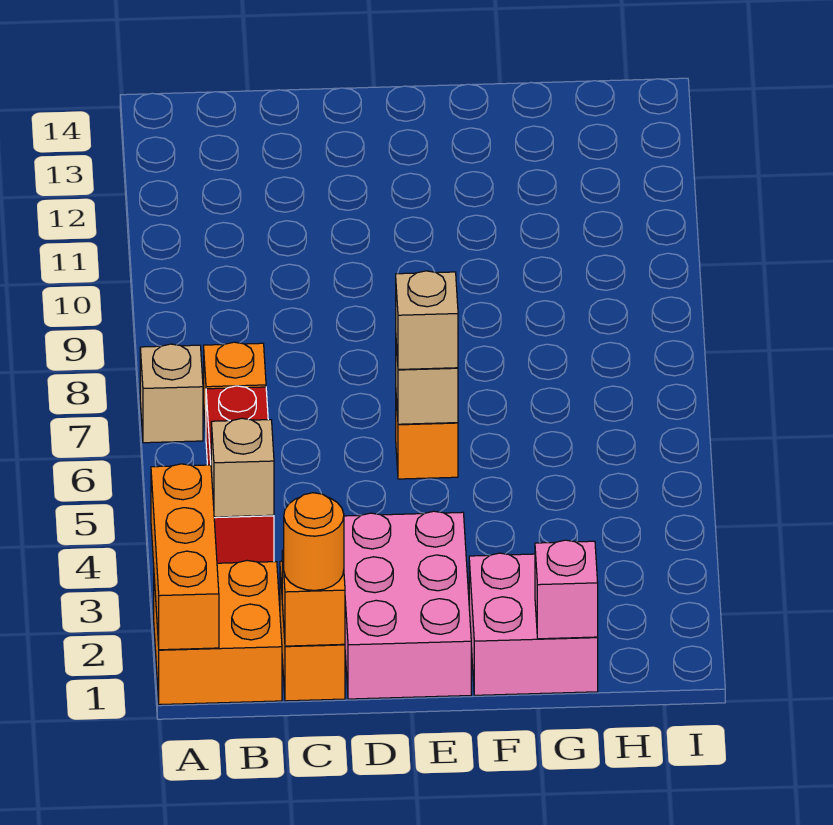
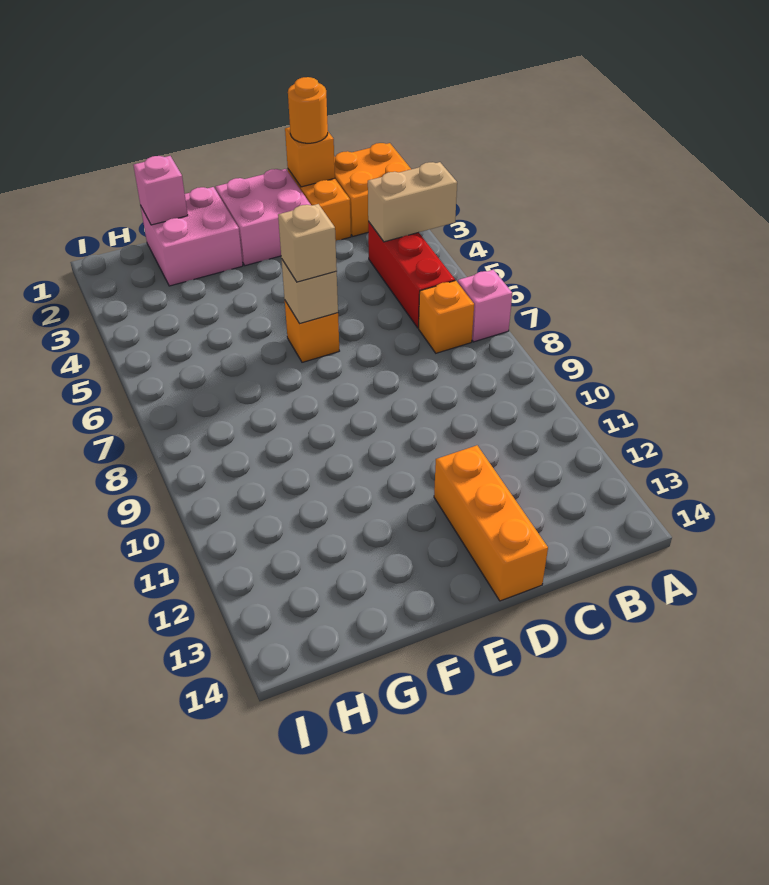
orange 1x3 brick [151,464,219,650] -> orange 1x3 brick moved to [434,445,548,601]
tan 1x1 brick [140,344,203,443] -> pink 1x1 brick [458,270,512,342]
tan 1x1 brick [211,418,274,517] -> tan 1x2 brick [368,162,457,242]
pink 2x3 brick [344,511,471,699] -> pink 2x2 brick [215,169,311,266]

